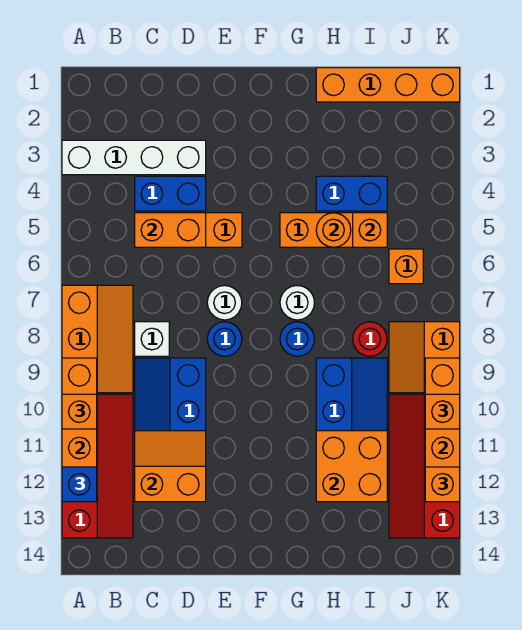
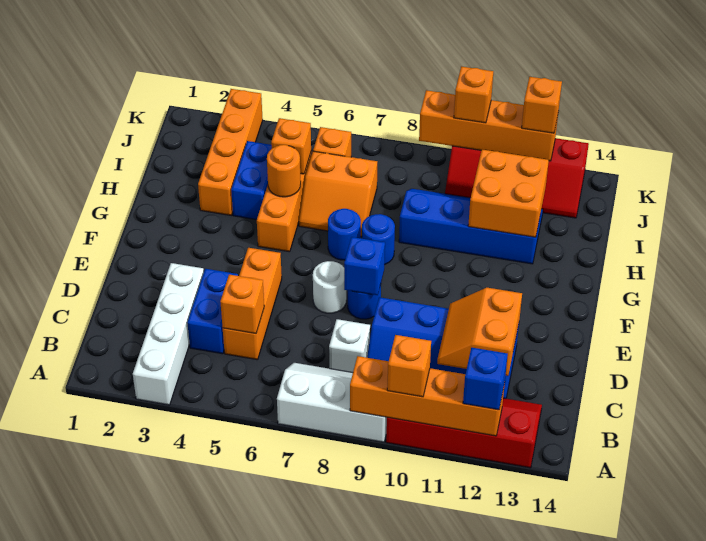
orange 2x3 slope [62,285,133,393] -> white 2x3 slope [277,363,387,442]
orange 1x2 brick [135,213,206,247] -> orange 1x1 brick [220,275,264,334]
none -> blue 1x1 brick [344,237,385,295]
white 1x1 round brick [280,286,314,320] -> blue 1x1 round brick [328,209,361,260]
orange 1x4 brick [316,68,460,102] -> orange 1x4 brick moved to [198,89,263,215]
red 1x1 round brick [353,322,387,356] -> none
orange 2x2 slope [389,322,460,393] -> orange 2x2 slope moved to [299,151,377,236]

